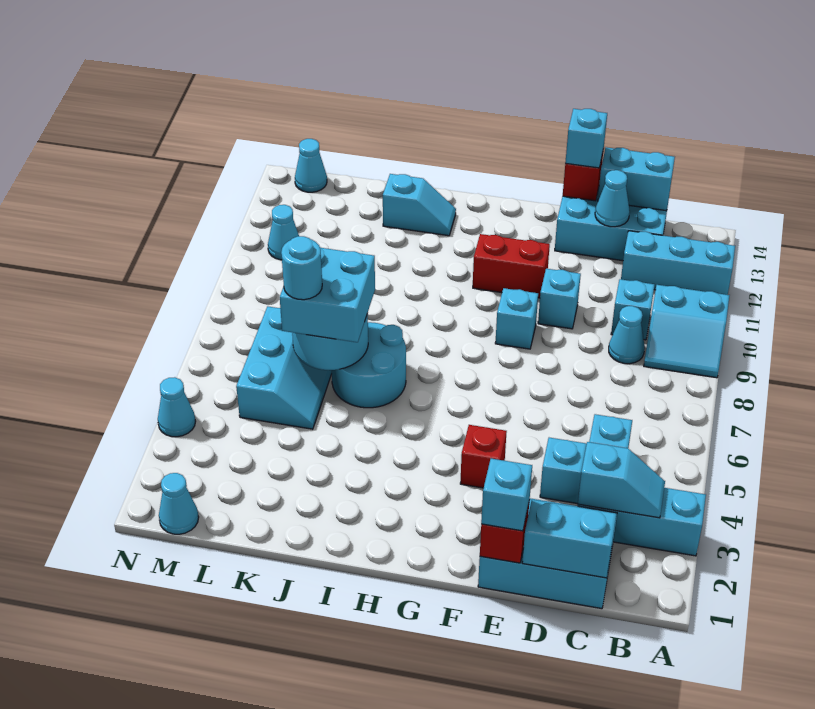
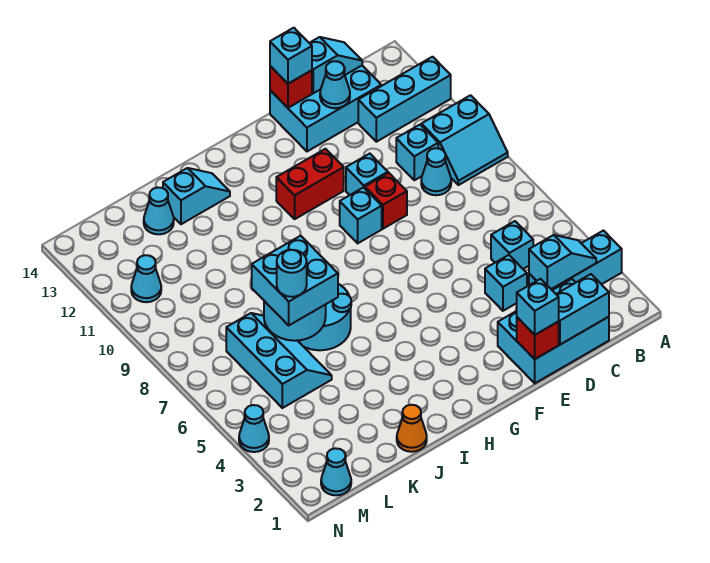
cyan 1x2 brick [598,147,675,211] -> cyan 1x2 slope [310,37,362,93]
red 1x1 brick [460,425,507,488] -> red 1x1 brick moved to [365,173,407,229]
none -> orange 1x1 cone [397,405,427,452]
cyan 1x1 cone [295,139,327,192] -> cyan 1x1 cone moved to [144,187,174,234]

